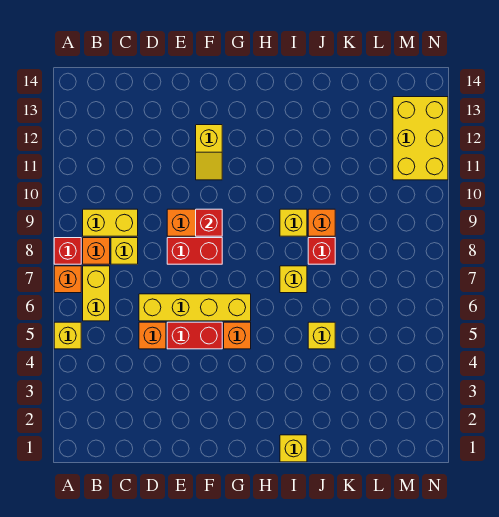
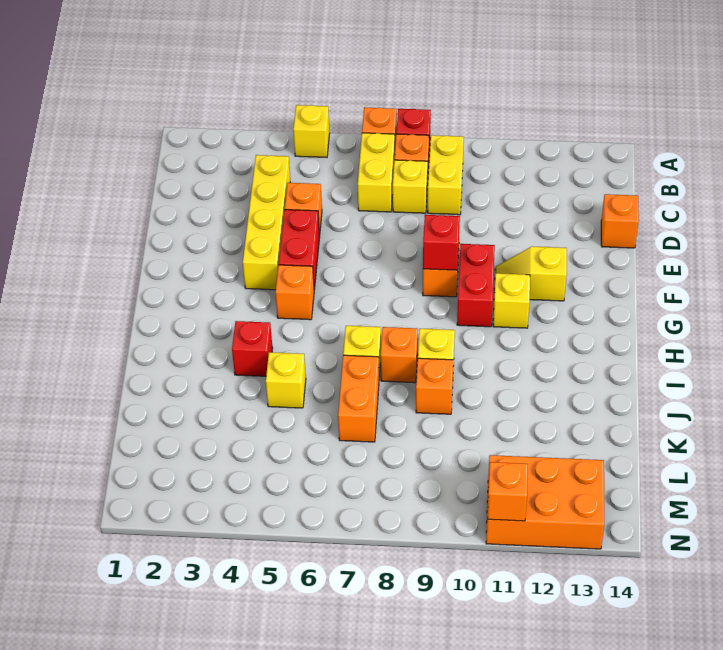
yellow 1x2 brick [83,266,110,321] -> yellow 1x2 brick turned to [358,133,395,212]
yellow 1x4 brick [139,294,251,321] -> yellow 1x4 brick moved to [243,155,290,290]
none -> orange 1x1 brick [601,194,639,248]
red 1x2 brick [167,238,222,264] -> red 1x2 brick moved to [457,244,495,327]
yellow 1x1 brick [280,435,307,462] -> yellow 1x1 brick moved to [493,273,530,328]
none -> orange 1x1 brick [381,327,418,383]
none -> orange 1x2 brick [338,355,379,442]
red 1x1 brick [308,238,335,264] -> red 1x1 brick moved to [232,321,273,376]
yellow 2x3 brick [393,97,448,180] -> orange 2x3 brick [486,455,604,549]
none -> orange 1x1 brick [487,462,528,521]

